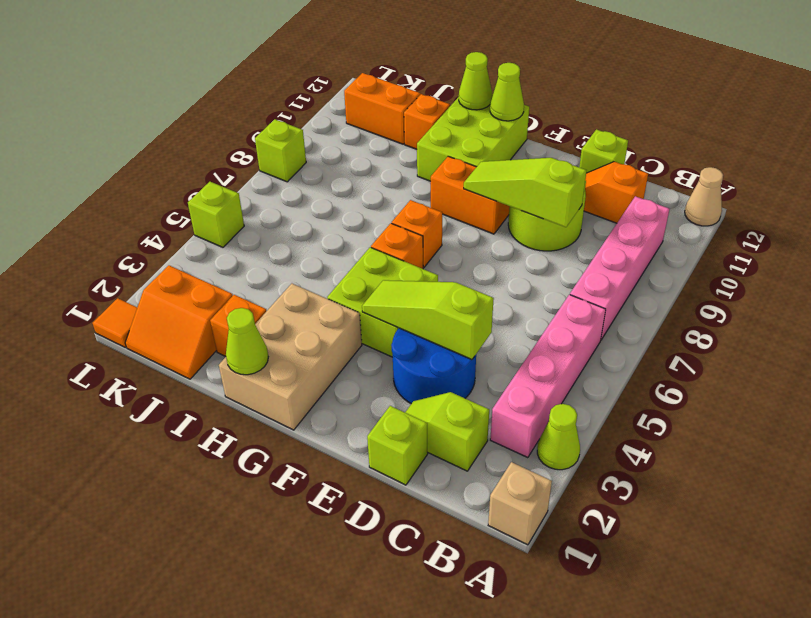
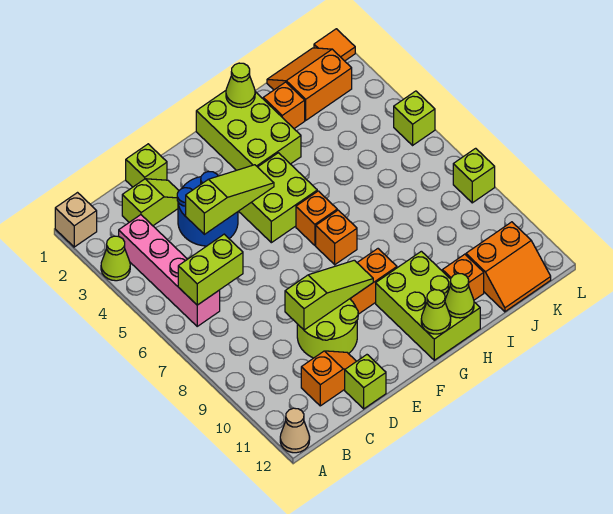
none -> lime 1x2 brick [178,234,243,305]
pink 1x4 brick [570,196,670,340] -> none
tan 2x3 brick [219,284,362,430] -> lime 2x3 brick [196,91,301,170]

